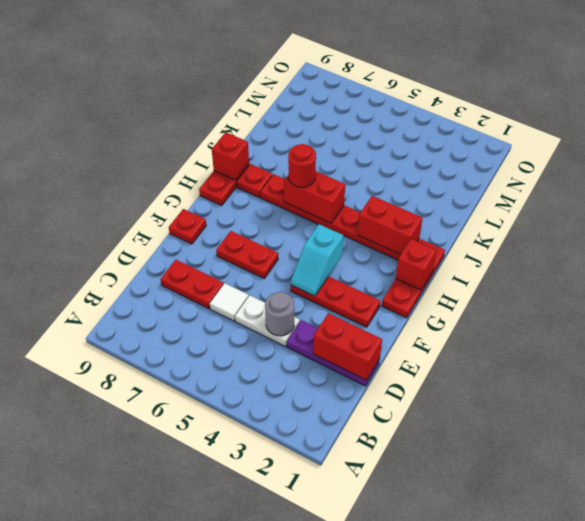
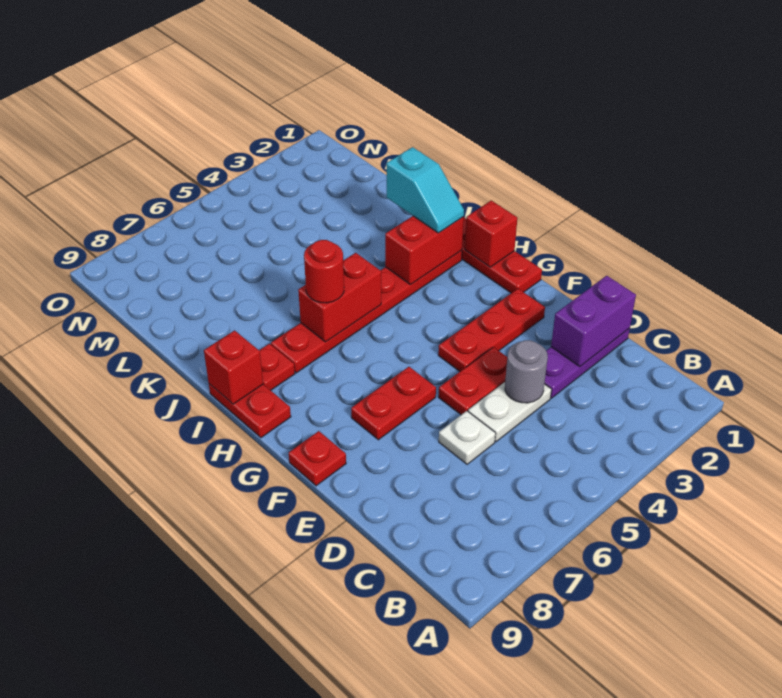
red 1x2 brick [313,313,382,380] -> purple 1x2 brick [551,276,636,367]
white 1x1 tile [210,283,249,321] -> white 1x1 plate [439,411,496,464]
red 1x2 plate [160,260,224,309] -> red 1x2 plate moved to [438,347,507,415]
cyan 1x2 slope [291,224,344,296] -> cyan 1x2 slope moved to [386,147,464,233]

